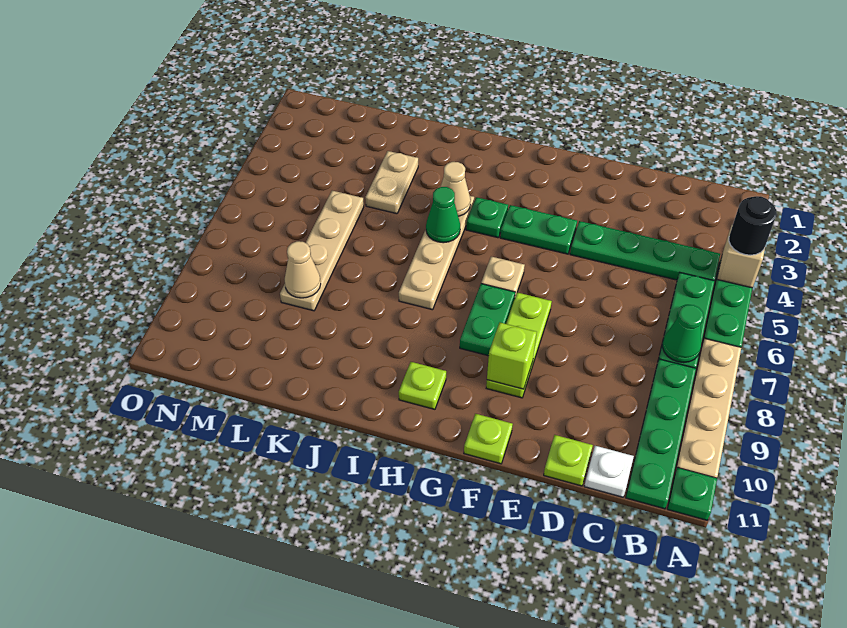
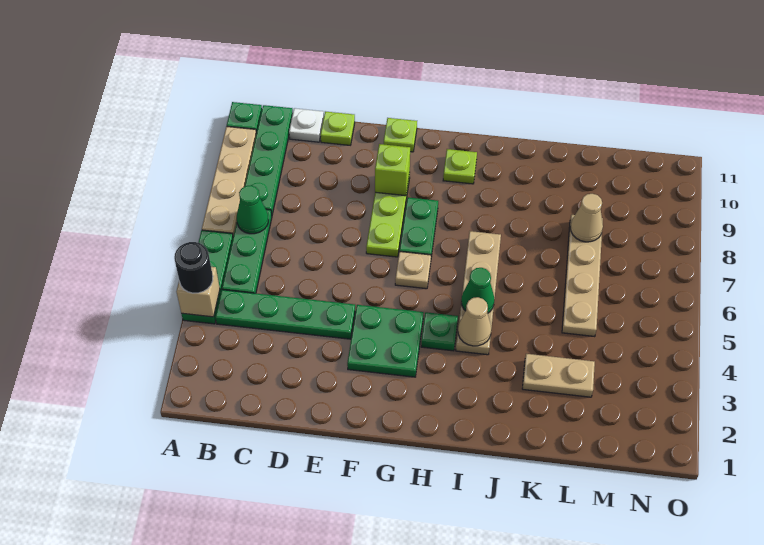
green 1x2 plate [500,205,577,254] -> green 2x2 plate [347,305,424,377]
tan 1x2 plate [365,151,418,214] -> tan 1x2 plate turned to [522,354,595,397]

